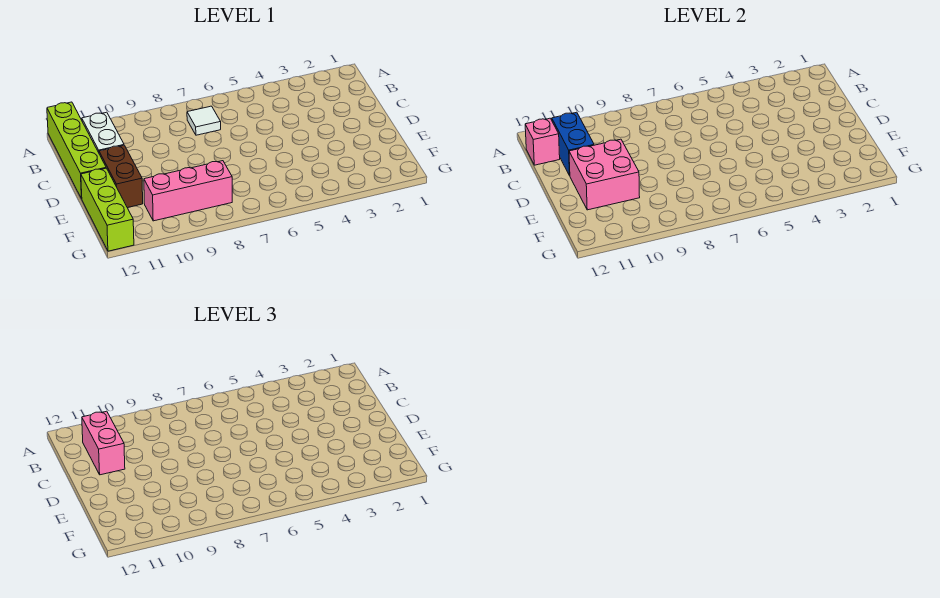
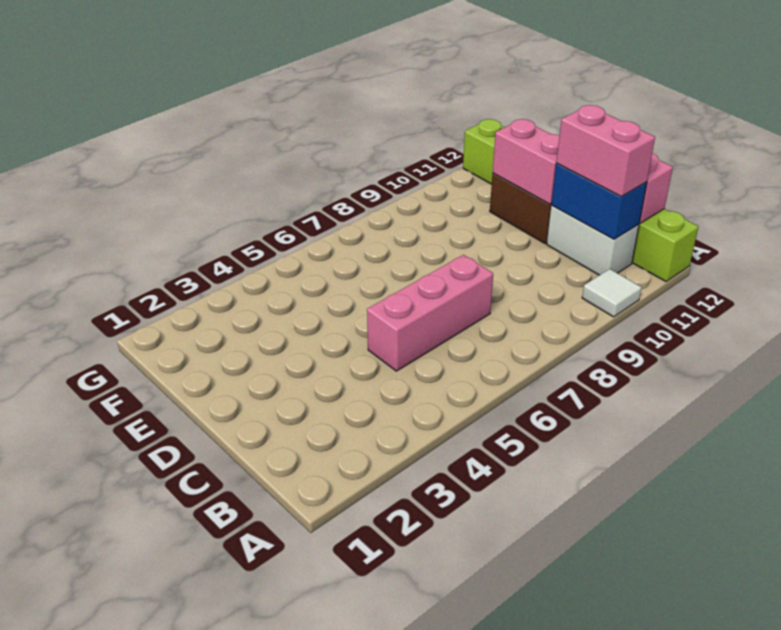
white 1x1 tile [187,106,221,135] -> white 1x1 tile moved to [582,269,642,317]
pink 2x2 brick [569,139,640,210] -> pink 1x2 brick [493,119,560,204]
pink 1x3 brick [144,161,232,221] -> pink 1x3 brick moved to [367,255,493,371]

